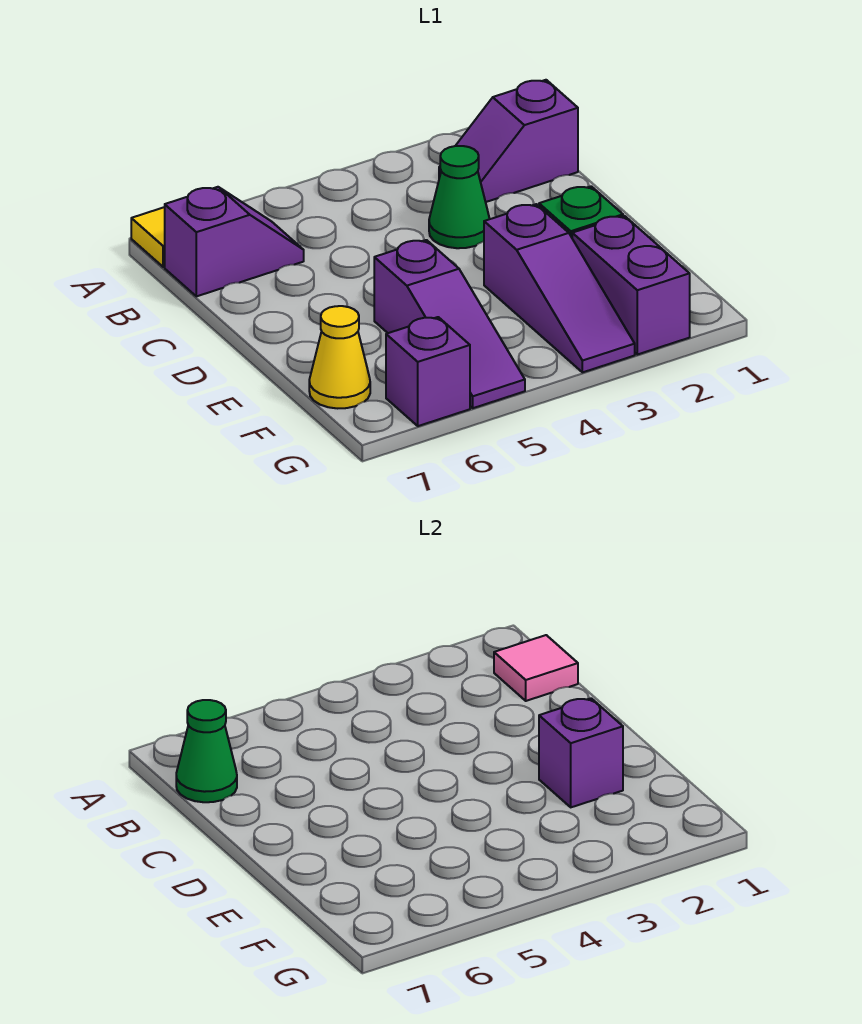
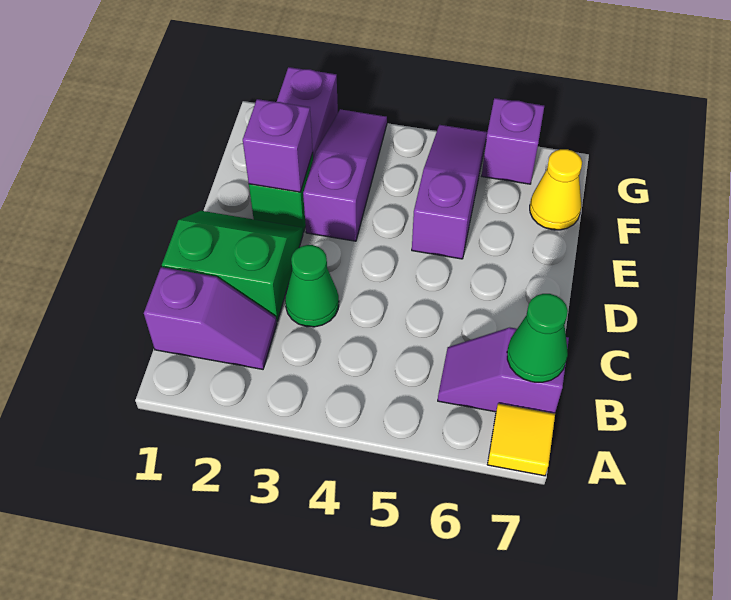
pink 1x1 tile [494,635,578,701] -> none
none -> green 2x2 slope [162,211,303,321]

